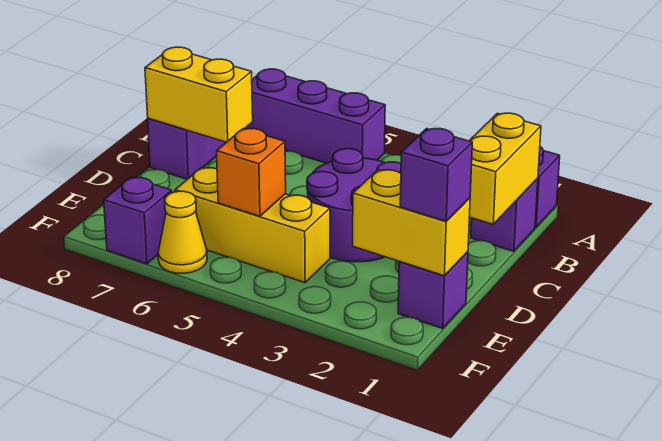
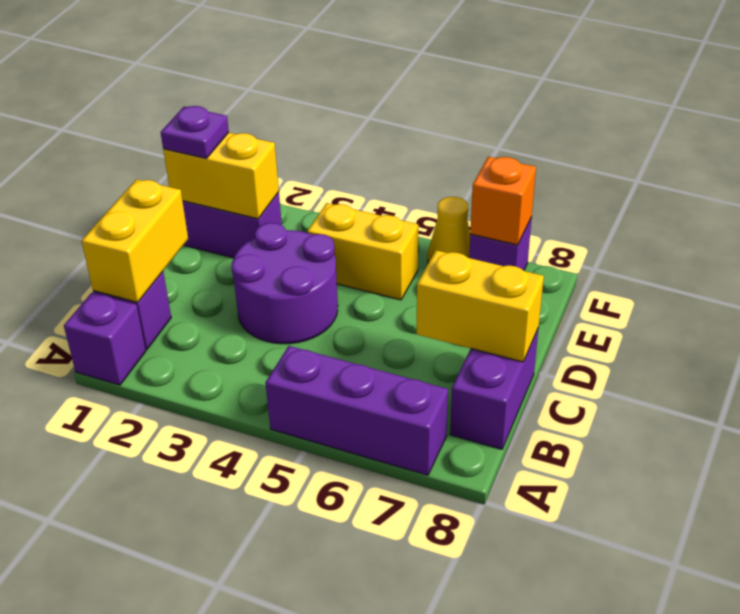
purple 1x1 brick [398,252,468,328] -> purple 1x2 brick [183,192,282,258]
purple 1x1 brick [400,129,472,221] -> purple 1x1 plate [161,106,229,158]
yellow 1x3 brick [175,168,330,283] -> yellow 1x2 brick [307,203,418,300]
orange 1x1 brick [217,129,286,216] -> orange 1x1 brick moved to [470,157,536,245]

